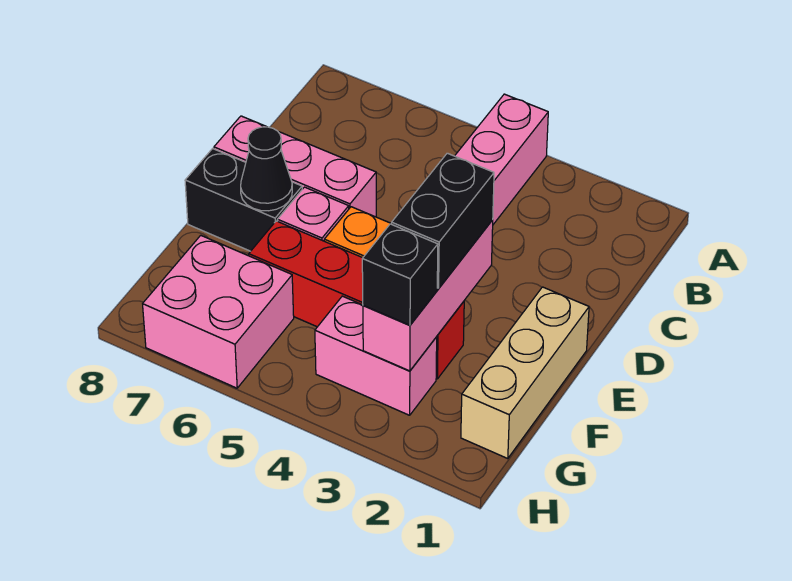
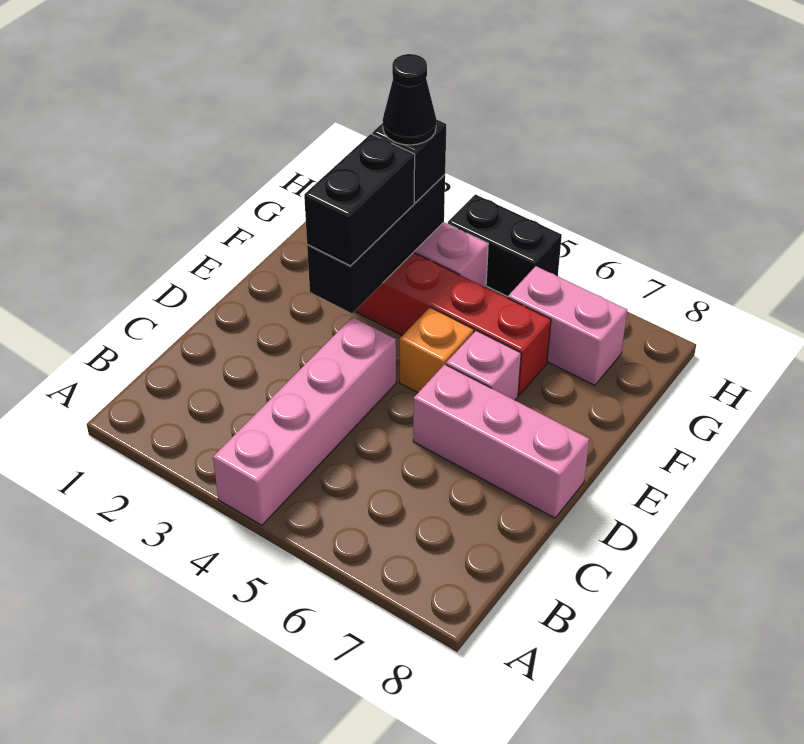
tan 1x3 brick [461,287,589,459] -> none
pink 1x3 brick [363,220,493,371] -> black 1x3 brick [307,175,445,314]
black 1x2 brick [185,149,302,251] -> black 1x2 brick moved to [448,194,562,297]
black 1x1 cone [241,127,292,211] -> black 1x1 cone moved to [383,54,436,145]
pink 2x2 brick [143,235,294,388] -> pink 1x2 brick [508,266,627,385]

